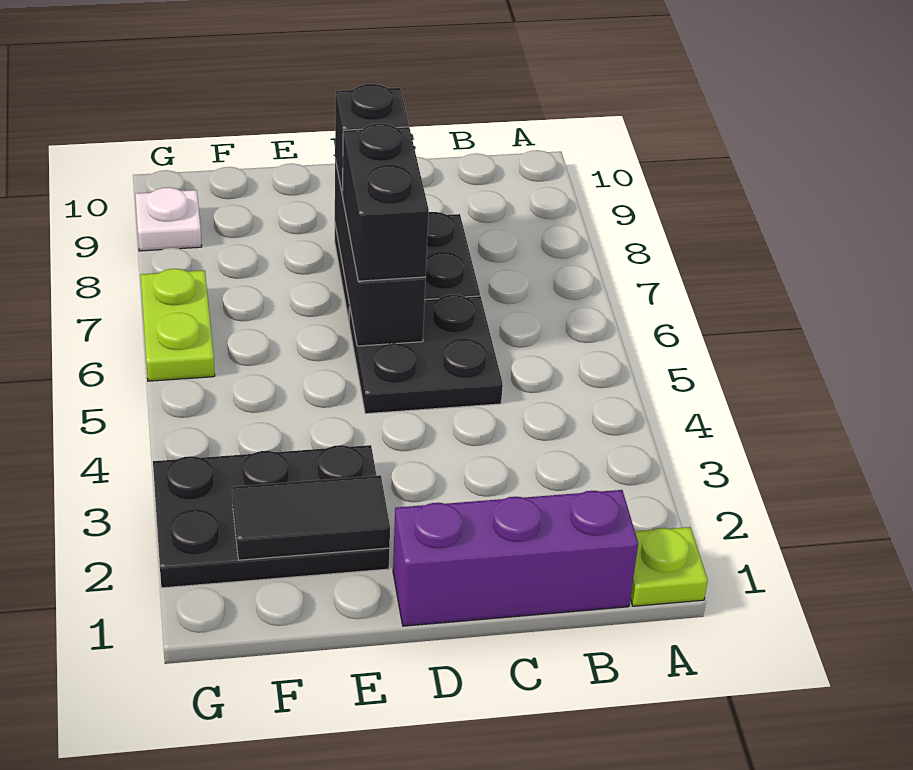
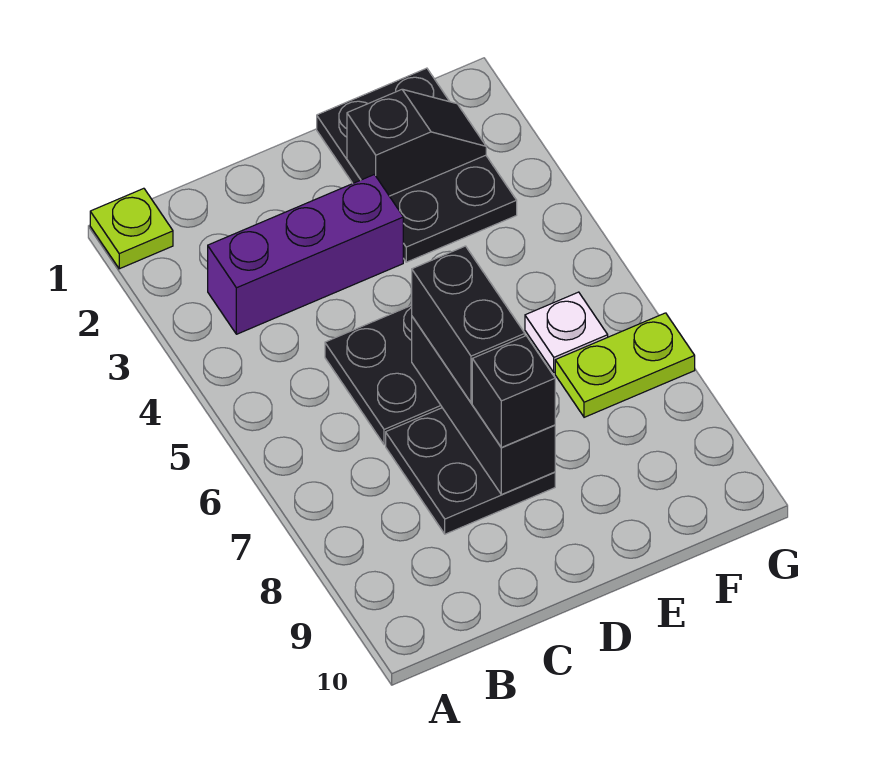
purple 1x3 brick [393,490,638,626] -> purple 1x3 brick moved to [208,175,403,334]
black 2x3 plate [153,445,389,588] -> black 2x3 plate turned to [317,68,517,262]
black 1x2 tile [232,475,390,560] -> black 1x2 slope [347,89,486,196]
lime 1x2 plate [141,269,215,381] -> lime 1x2 plate turned to [555,313,695,417]
white 1x1 plate [135,187,202,251] -> white 1x1 plate moved to [525,292,608,372]

